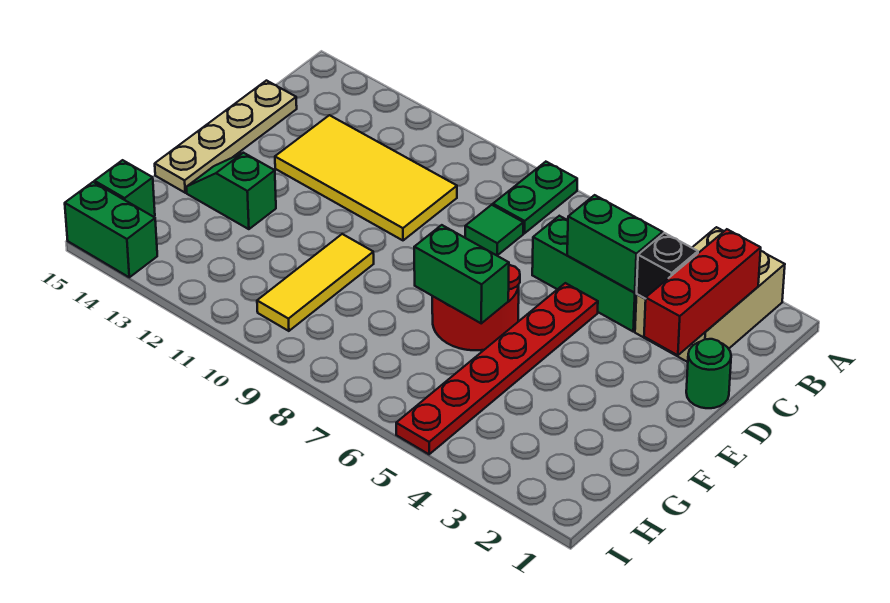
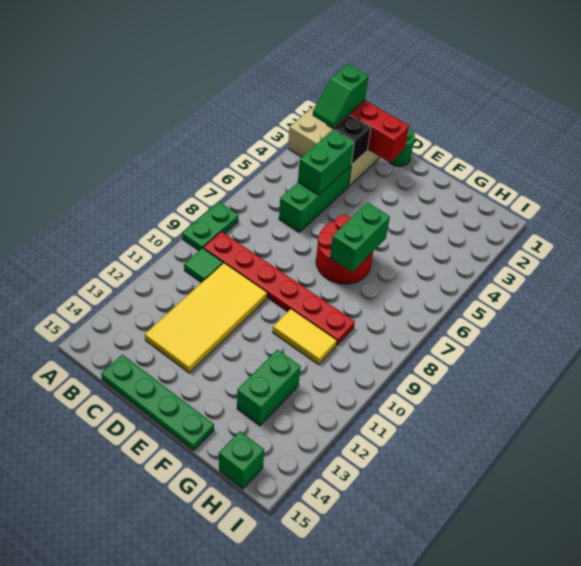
green 1x2 plate [493,162,577,233] -> green 1x2 plate turned to [182,202,239,250]
green 1x1 tile [465,205,523,255] -> green 1x1 tile moved to [184,248,223,283]
tan 1x4 plate [155,81,297,193] -> green 1x4 plate [101,355,214,451]
red 1x6 plate [396,283,598,454] -> red 1x6 plate moved to [203,232,355,345]
yellow 1x3 tile [257,234,374,331] -> yellow 1x2 tile [273,309,337,364]
green 1x2 slope [186,153,276,229] -> green 1x2 slope moved to [313,64,369,128]
green 1x2 brick [65,182,157,277] -> green 1x2 brick moved to [237,350,301,426]

